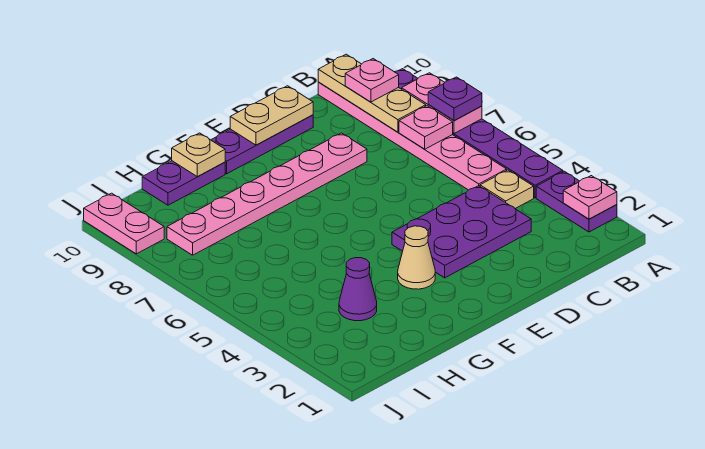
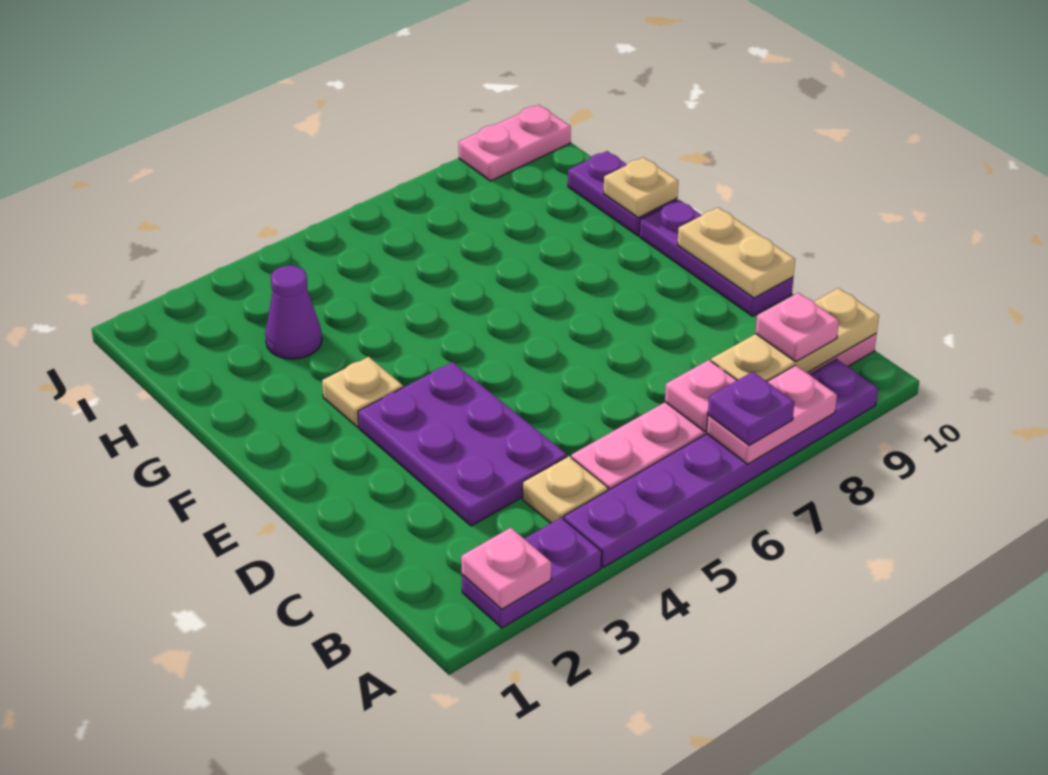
pink 1x6 plate [167,133,367,255] -> none
tan 1x1 cone [398,226,435,289] -> tan 1x1 plate [322,357,403,427]

